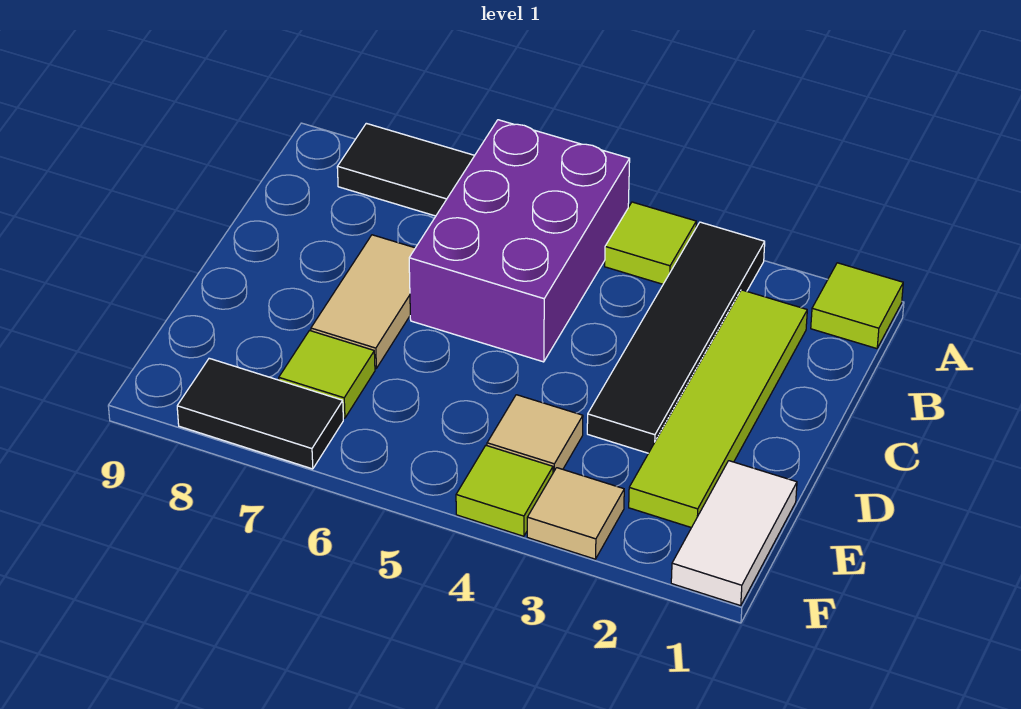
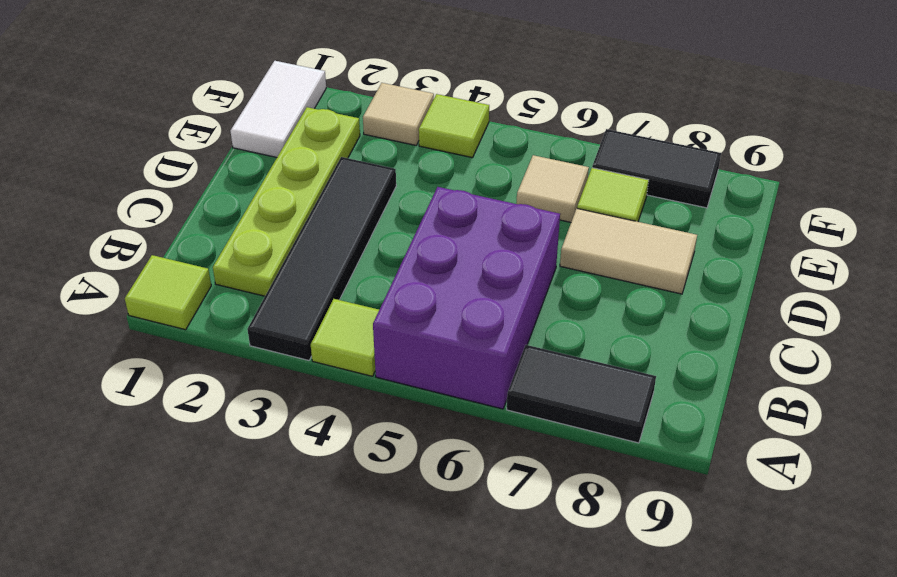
lime 1x4 tile [629,290,807,528] -> lime 1x4 plate [213,107,360,296]
tan 1x2 tile [311,235,415,368] -> tan 1x2 tile turned to [560,209,697,294]
tan 1x1 tile [487,395,583,472] -> tan 1x1 tile moved to [516,155,589,222]

